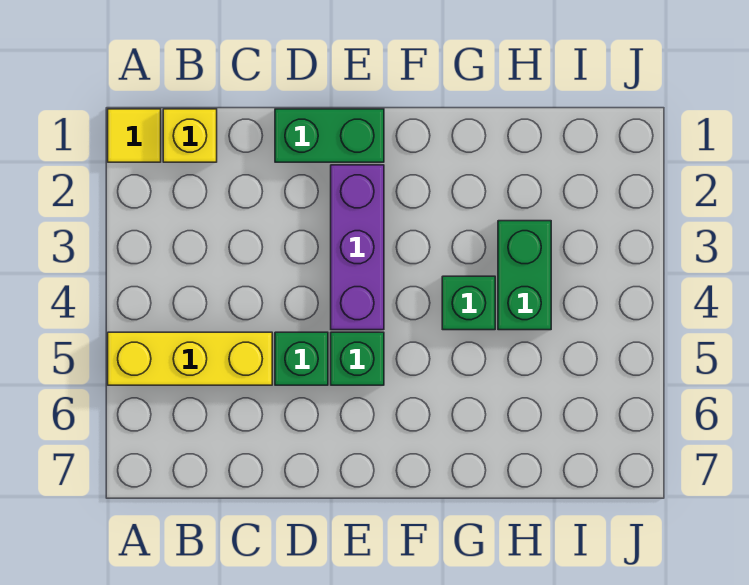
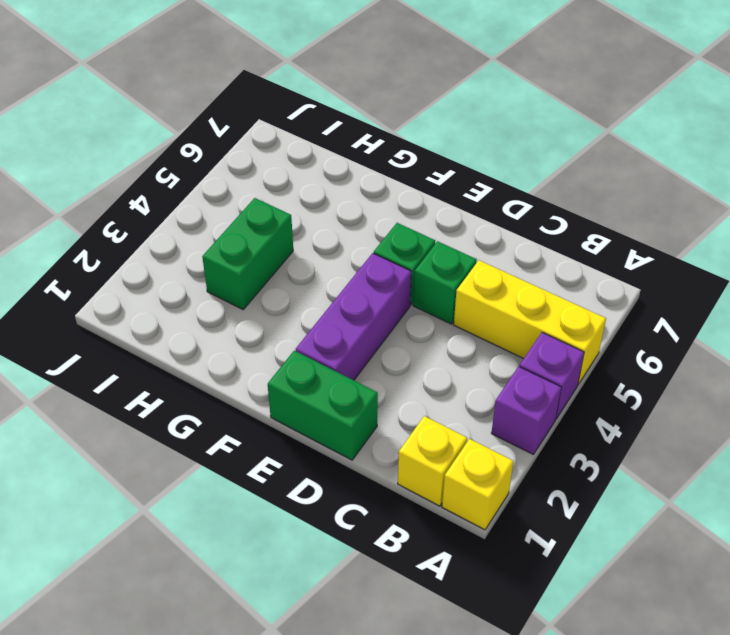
yellow 1x1 tile [108,109,161,162] -> yellow 1x1 brick [442,439,513,530]
none -> purple 1x1 brick [491,366,561,455]
none -> purple 1x1 brick [519,333,584,419]
green 1x1 brick [442,276,495,330] -> none

